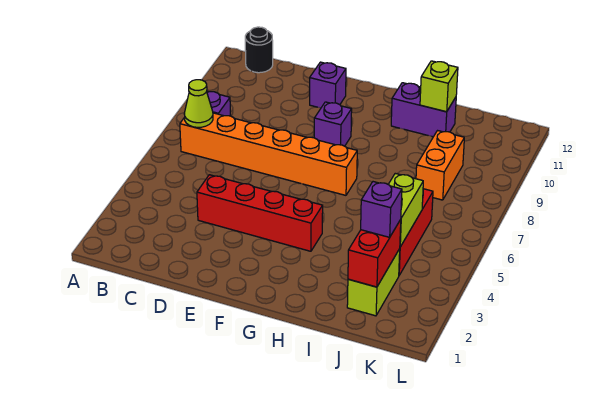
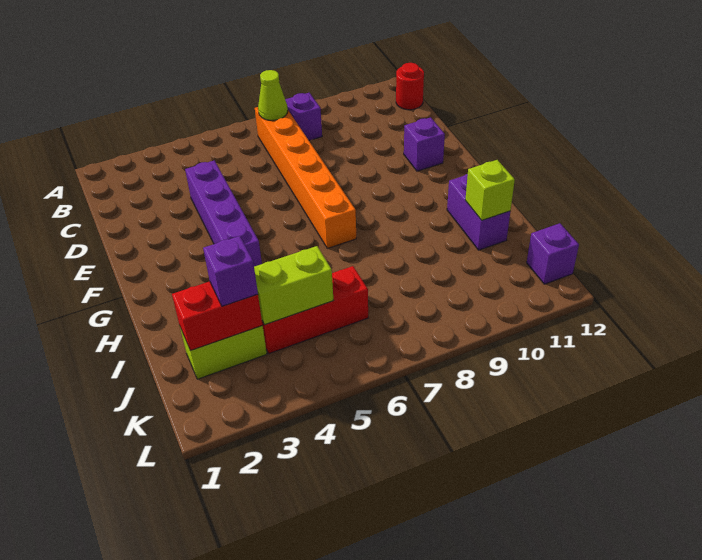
black 1x1 round brick [245,27,273,73] -> red 1x1 round brick [396,63,424,110]
red 1x4 brick [197,175,323,251] -> purple 1x4 brick [185,160,262,267]
purple 1x1 brick [314,102,352,146] -> purple 1x1 brick moved to [527,223,579,284]
orange 1x2 brick [416,131,464,200] -> none

